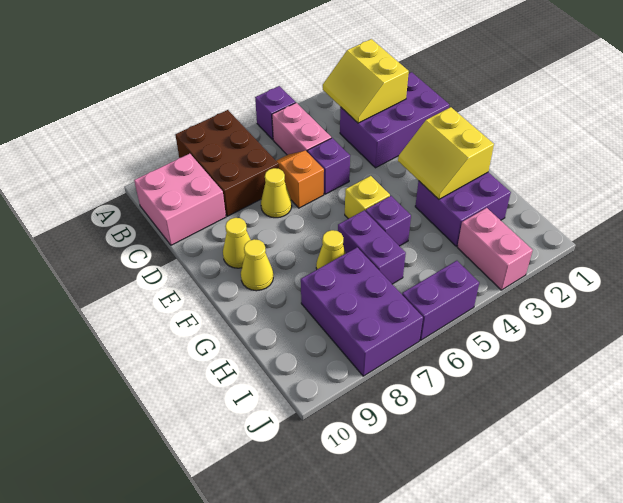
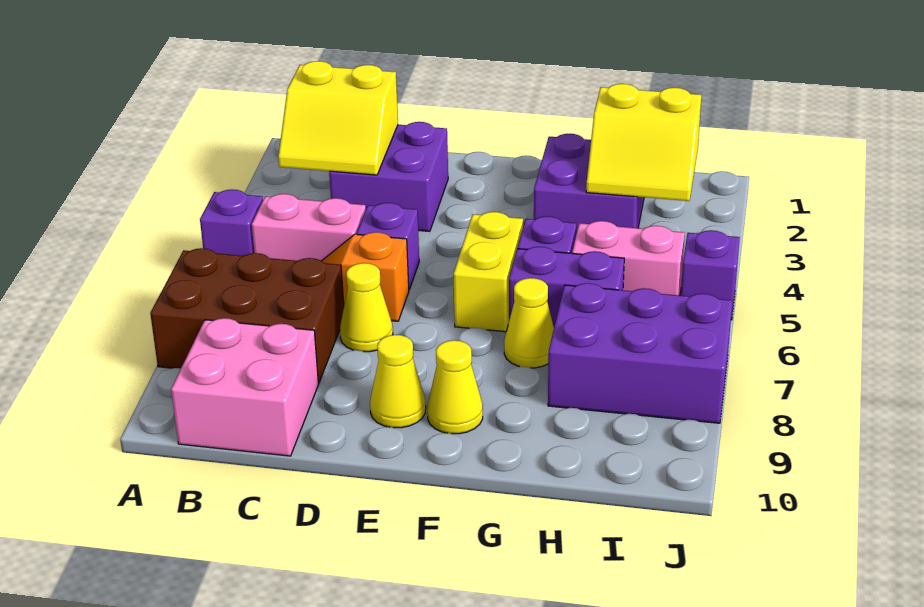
purple 2x3 brick [340,72,449,168] -> purple 2x2 brick [329,122,448,231]
yellow 2x2 slope [398,107,494,199] -> yellow 2x2 slope moved to [586,84,701,201]
yellow 1x1 brick [345,176,390,219] -> yellow 1x2 brick [453,212,523,332]
pink 1x2 brick [457,208,533,290] -> pink 1x2 brick moved to [572,221,685,295]
purple 1x2 brick [402,261,479,340] -> purple 1x1 brick [681,230,740,320]

